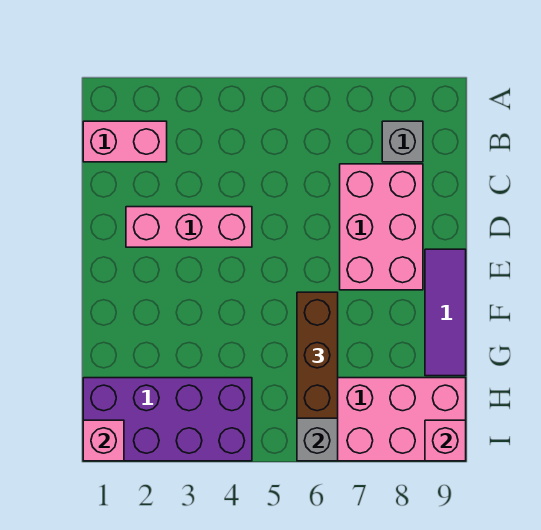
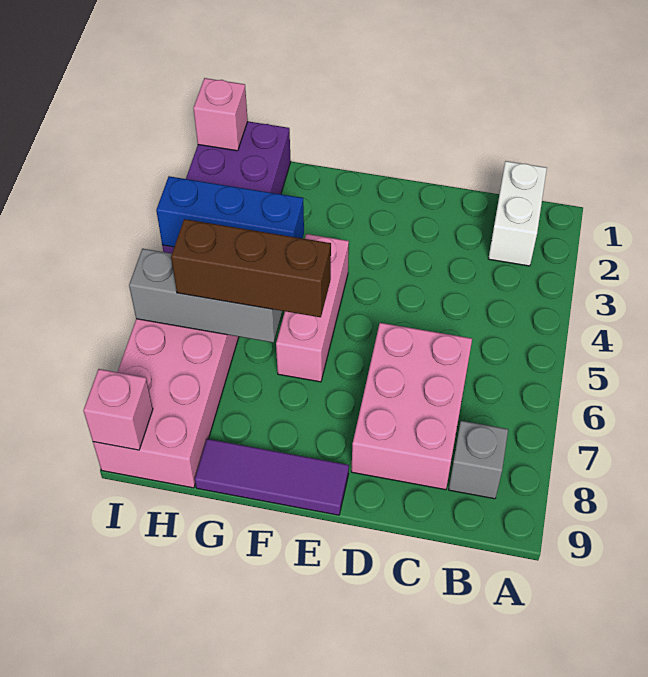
pink 1x2 brick [83,121,167,162] -> white 1x2 brick [488,161,547,266]
pink 2x3 brick [340,164,423,290] -> pink 2x3 brick turned to [351,323,472,490]
pink 1x3 brick [126,207,252,247] -> pink 1x3 brick moved to [276,234,349,382]
none -> blue 1x3 brick [156,176,304,247]

